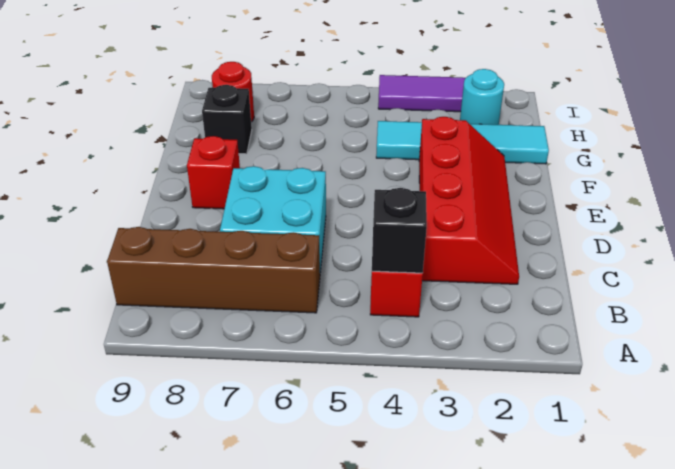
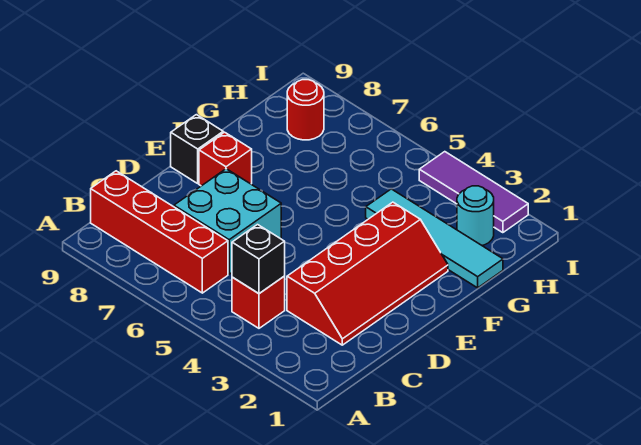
brown 1x4 brick [107,227,320,313] -> red 1x4 brick [91,171,228,293]
black 1x1 brick [202,85,252,154] -> black 1x1 brick moved to [171,115,223,183]

